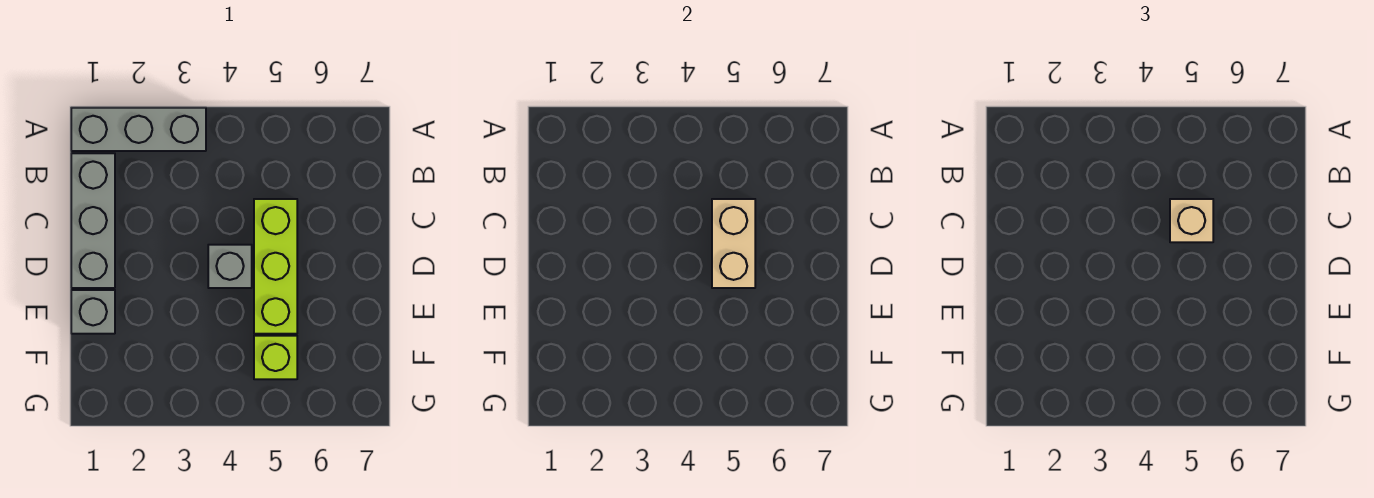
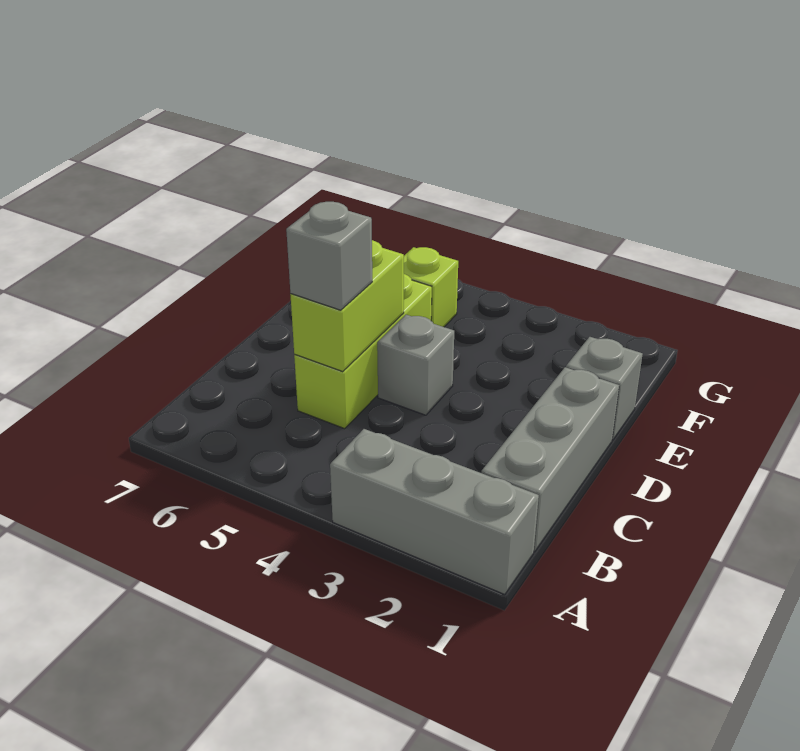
tan 1x2 brick [712,199,755,288] -> lime 1x2 brick [290,240,404,372]
tan 1x1 brick [1170,199,1213,242] -> grey 1x1 brick [286,202,372,310]

